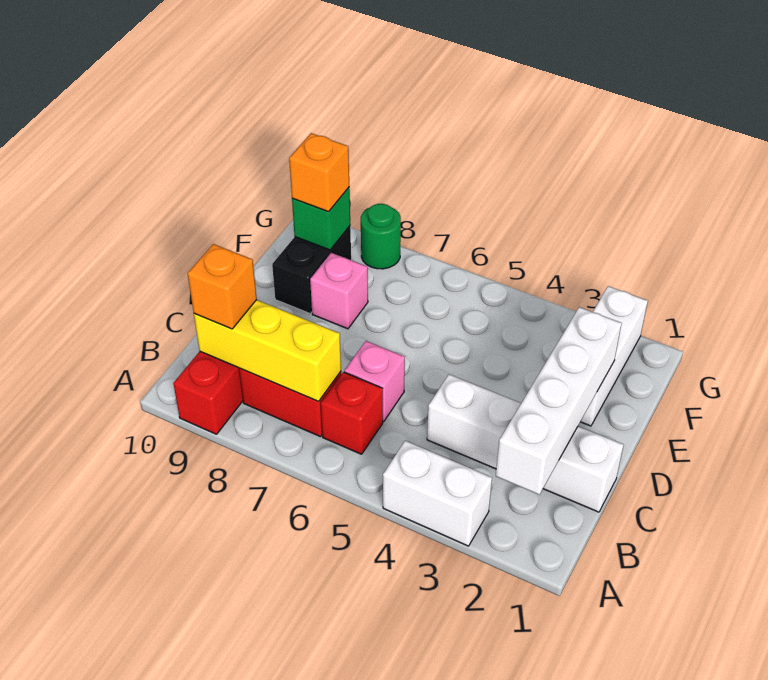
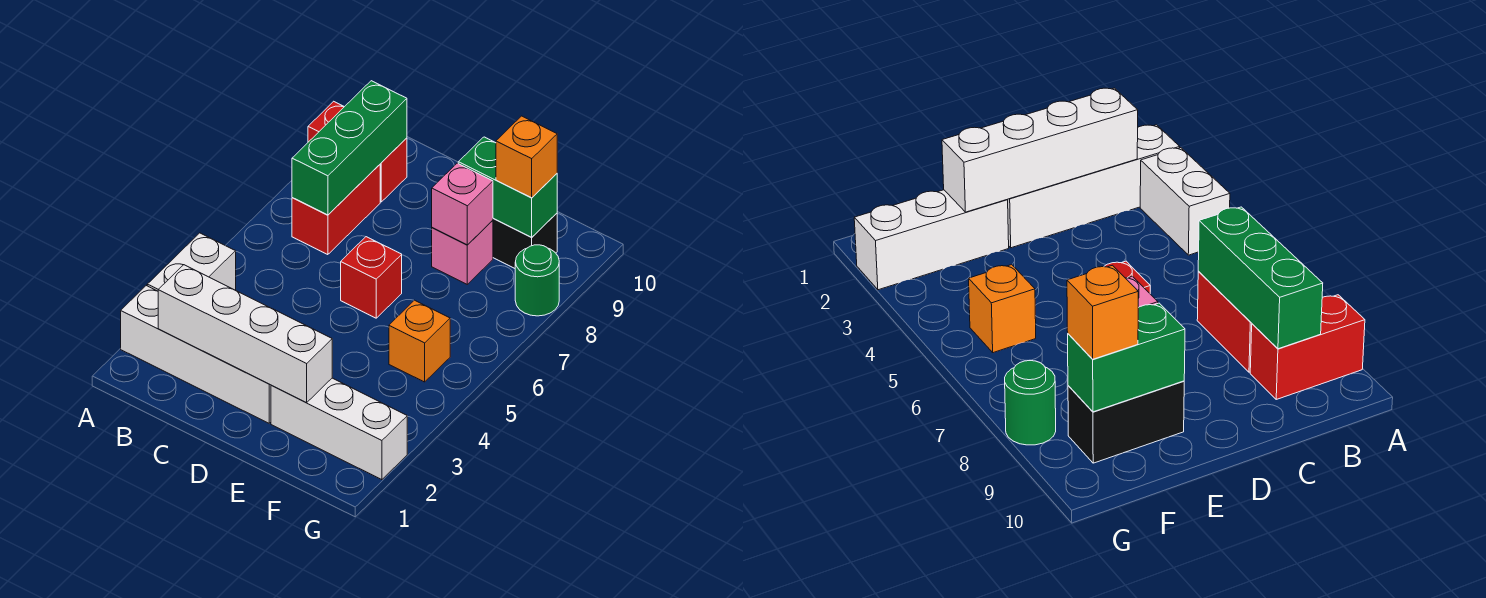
red 1x1 brick [321,372,383,454] -> red 1x1 brick moved to [341,237,402,318]
yellow 1x3 brick [194,300,341,401] -> green 1x3 brick [292,81,407,215]
orange 1x1 brick [188,244,257,329] -> orange 1x1 brick moved to [389,300,450,382]
white 1x4 brick [427,374,624,512] -> white 1x4 brick turned to [121,286,271,423]
pink 1x1 brick [344,341,405,422] -> pink 1x1 brick moved to [432,163,493,245]
green 1x1 brick [292,188,350,250] -> green 1x2 brick [458,137,557,237]

